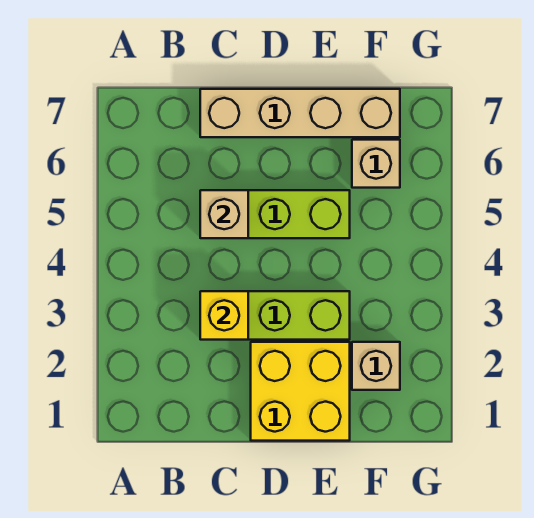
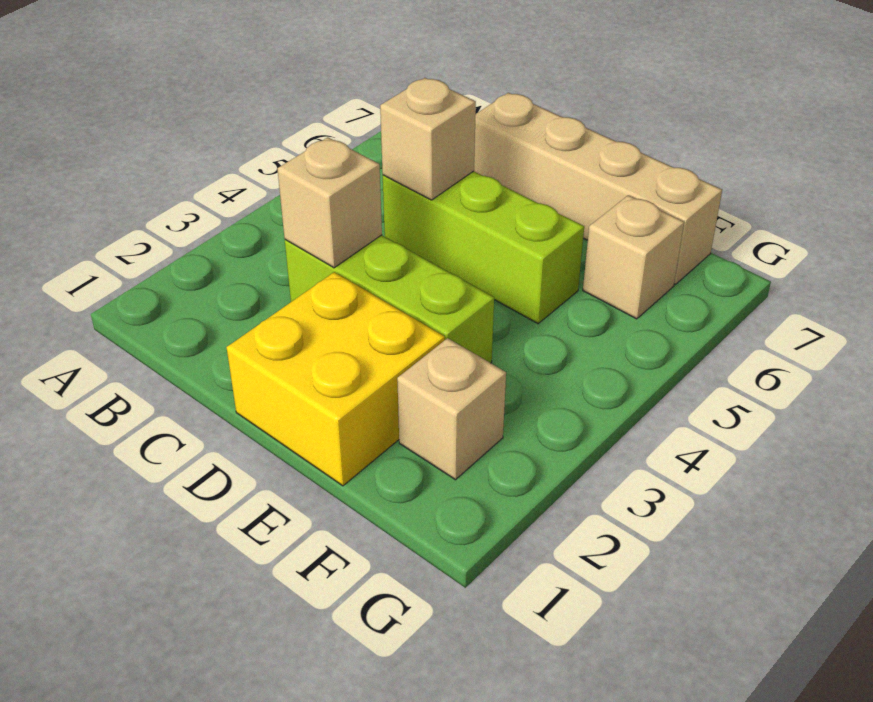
yellow 1x1 brick [200,291,248,340] -> tan 1x1 brick [277,137,382,268]

